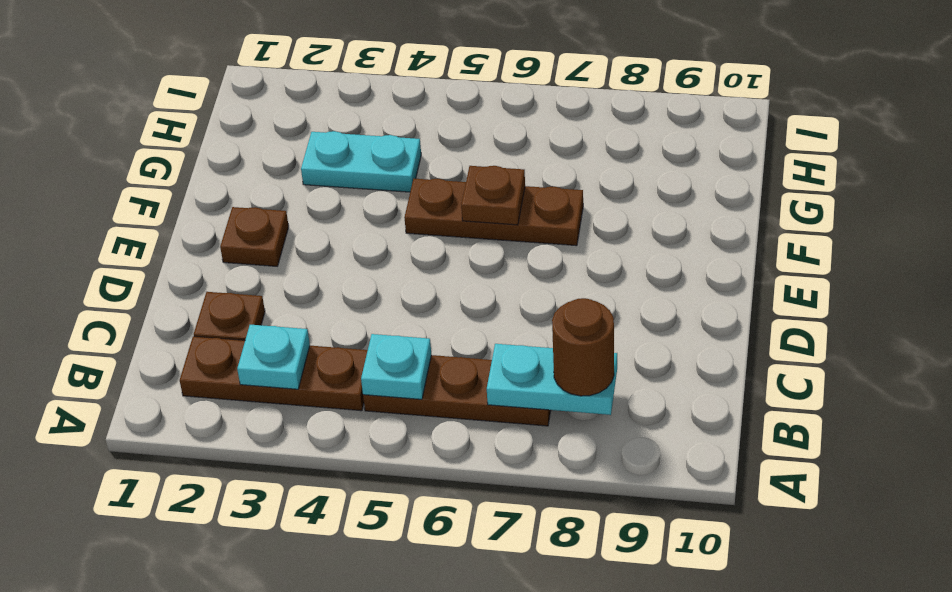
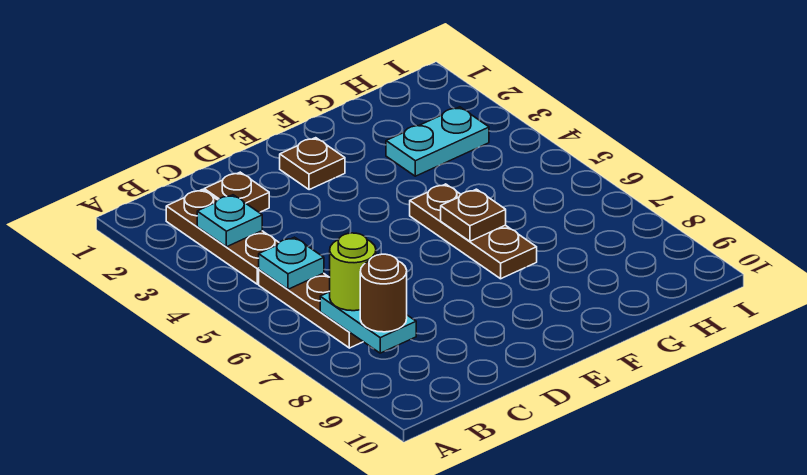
none -> lime 1x1 round brick [330,233,376,311]
cyan 1x2 plate [301,131,421,192] -> cyan 1x2 plate turned to [386,107,489,176]

